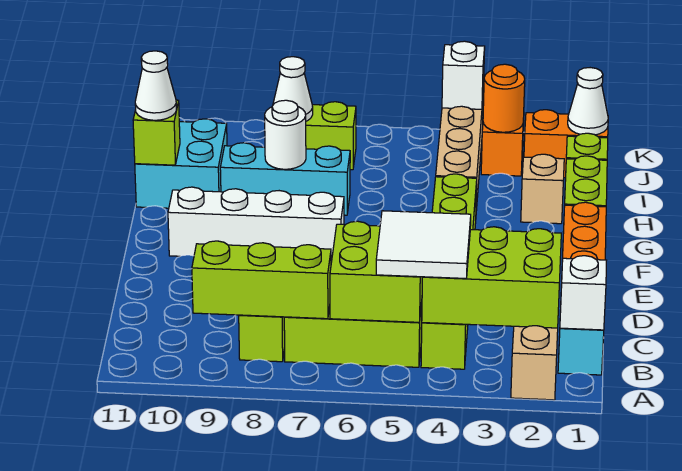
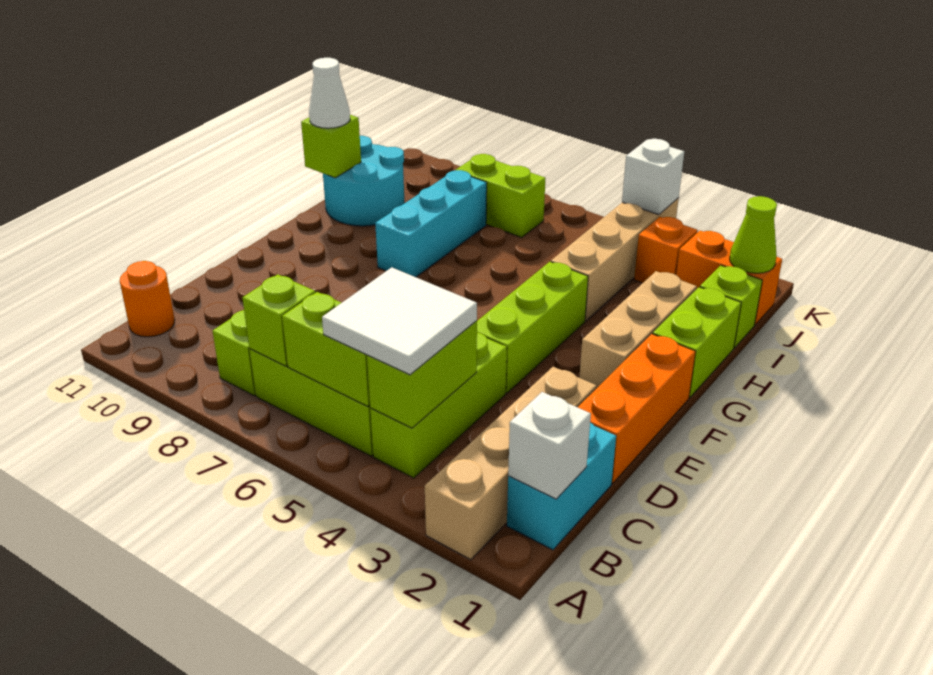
lime 2x3 brick [422,227,561,328] -> lime 1x2 brick [367,321,477,428]
lime 2x2 brick [330,221,422,322] -> lime 1x2 brick [282,292,370,407]
lime 1x3 brick [192,241,331,319] -> lime 1x1 brick [242,274,315,366]
white 1x4 brick [168,187,344,262] -> none
tan 1x1 brick [521,154,564,224] -> tan 1x3 brick [579,271,697,389]
cyan 1x3 brick [220,143,350,215] -> cyan 1x3 brick turned to [375,170,487,277]
white 1x1 round brick [265,100,306,169] -> none
cyan 2x2 brick [135,119,227,208] -> cyan 2x2 round brick [323,136,404,226]
white 1x1 cone [568,68,608,135] -> lime 1x1 cone [730,196,777,273]
orange 1x1 round brick [483,64,525,132] -> orange 1x1 round brick moved to [120,261,175,337]
white 1x1 cone [273,57,313,121] -> none

